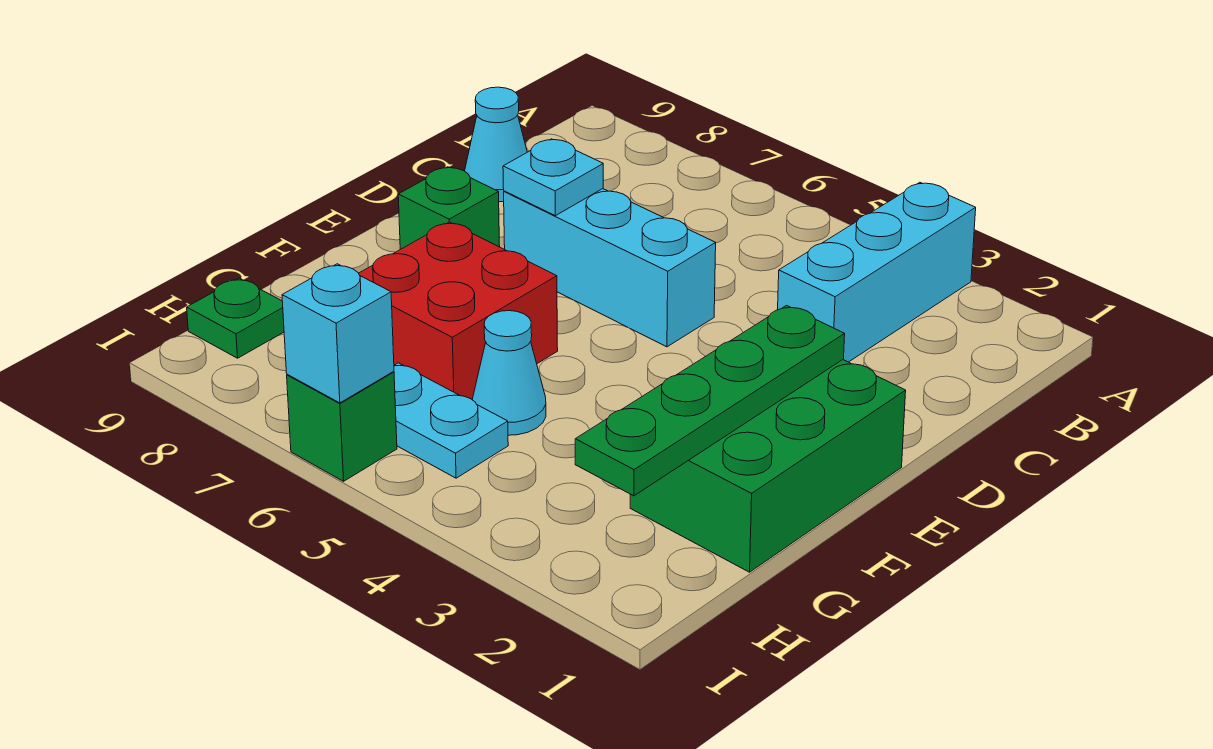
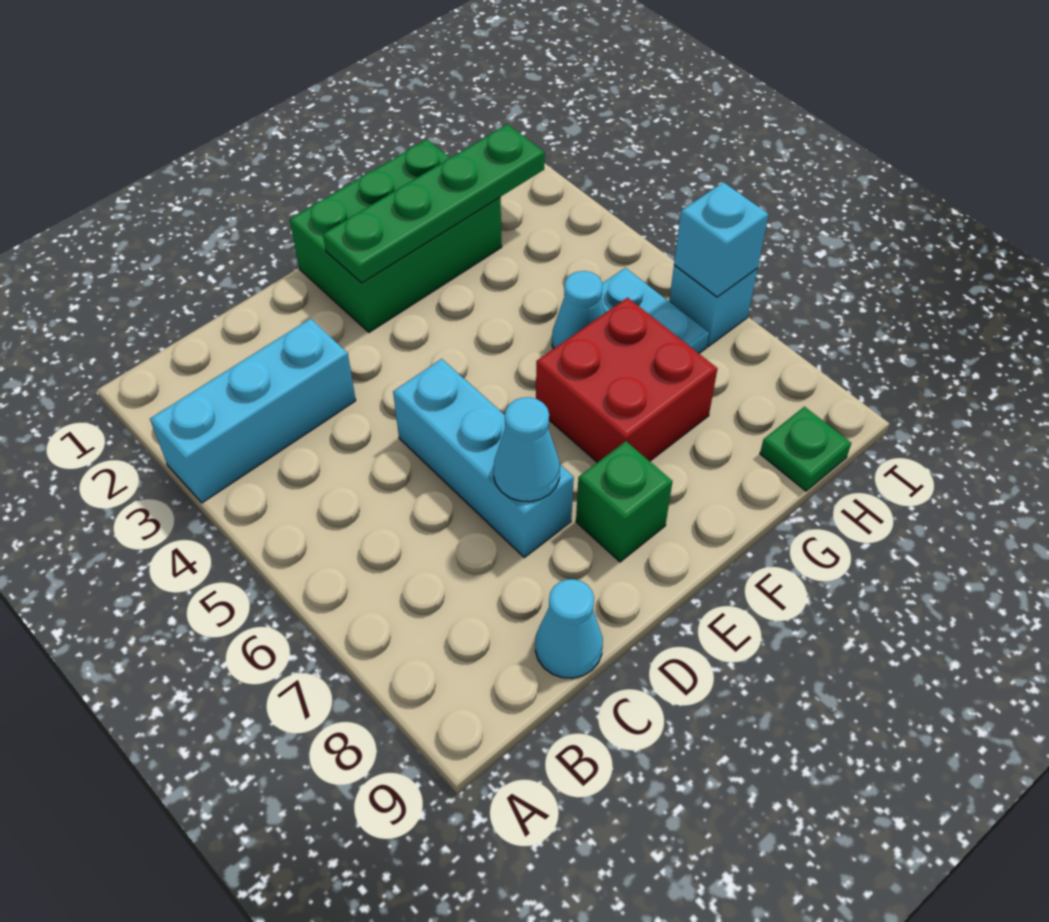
cyan 1x1 plate [503,139,603,216] -> cyan 1x1 cone [494,397,560,502]
green 1x1 brick [287,372,397,481] -> cyan 1x1 brick [669,265,757,346]

